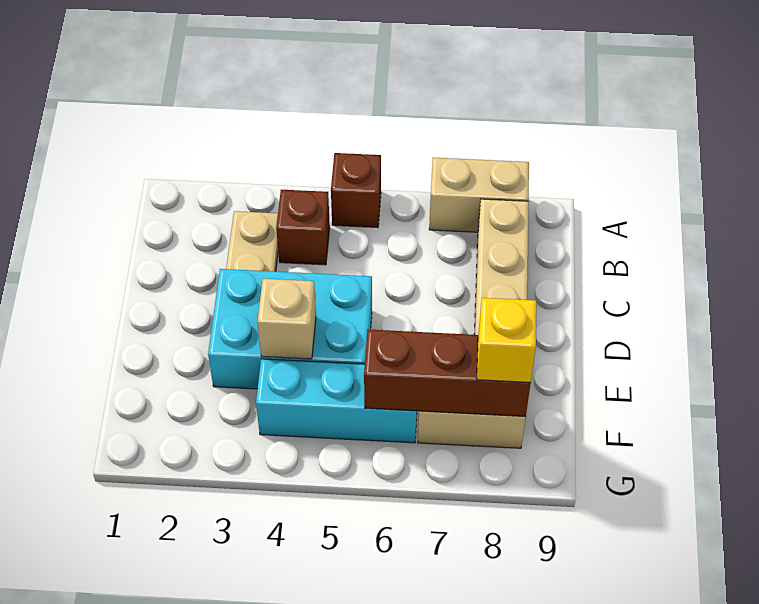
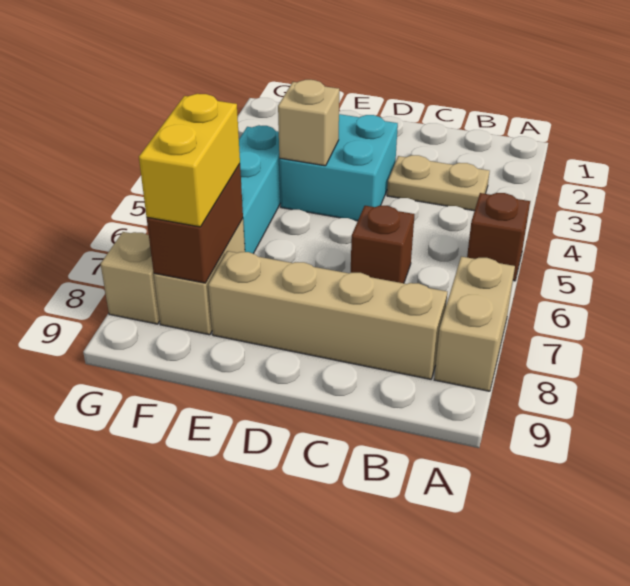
brown 1x1 brick [276,190,330,265] -> brown 1x1 brick moved to [351,206,414,283]
cyan 2x3 brick [208,269,372,389] -> cyan 2x2 brick [279,114,398,221]
brown 1x3 brick [364,329,531,417] -> brown 1x2 brick [147,164,243,283]
yellow 1x1 brick [477,298,536,383] -> yellow 1x2 brick [139,94,240,227]
none -> tan 1x1 brick [101,232,160,324]

